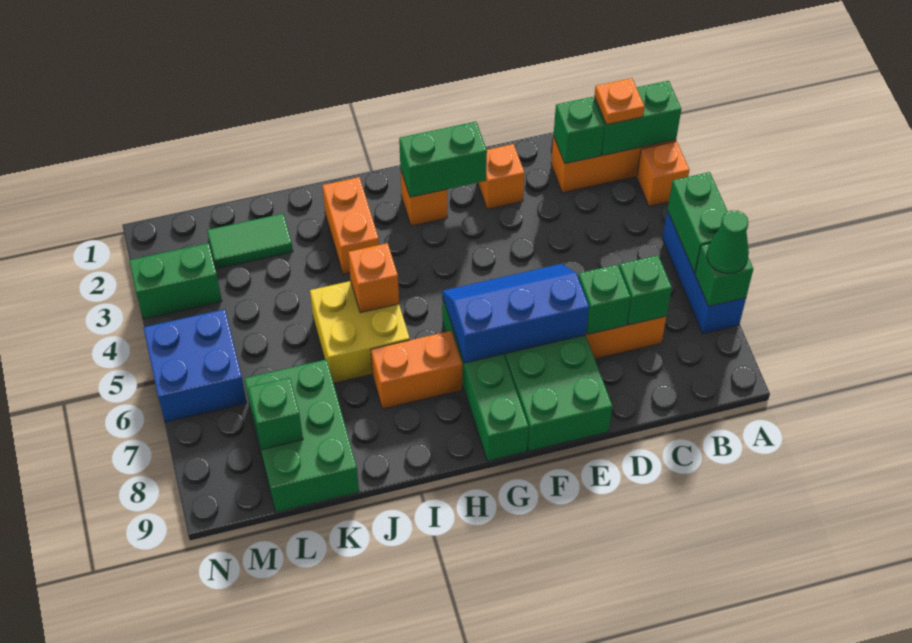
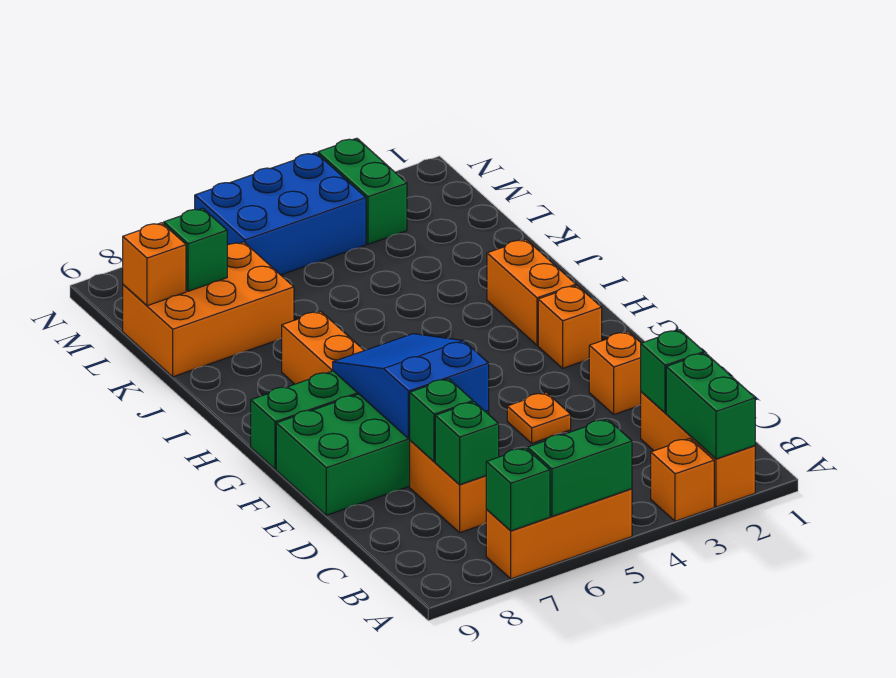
blue 1x3 brick [662,211,746,334] -> orange 1x3 brick [486,489,632,579]
green 1x1 cone [707,211,749,274] -> none
orange 1x1 plate [594,78,644,125] -> orange 1x1 plate moved to [507,392,571,443]
blue 2x3 slope [442,264,589,363] -> blue 2x3 slope turned to [333,334,489,439]
green 1x2 brick [399,122,487,197] -> none
orange 1x2 brick [322,177,379,275] -> orange 1x2 brick turned to [487,239,576,345]
yellow 2x2 brick [310,281,410,383] -> none
orange 1x1 brick [348,243,399,313] -> orange 1x1 brick moved to [123,223,186,306]
green 1x2 tile [207,214,293,269] -> none
green 2x3 brick [244,359,359,512] -> orange 2x3 brick [123,242,294,377]
blue 2x2 brick [144,309,247,422] -> blue 2x3 brick [195,153,366,275]

